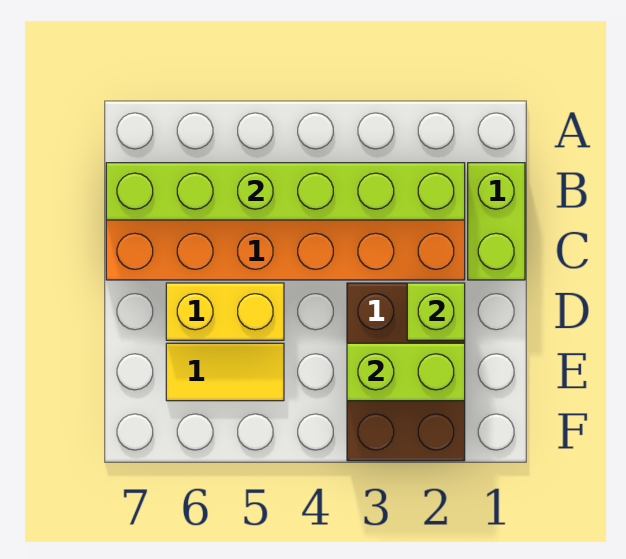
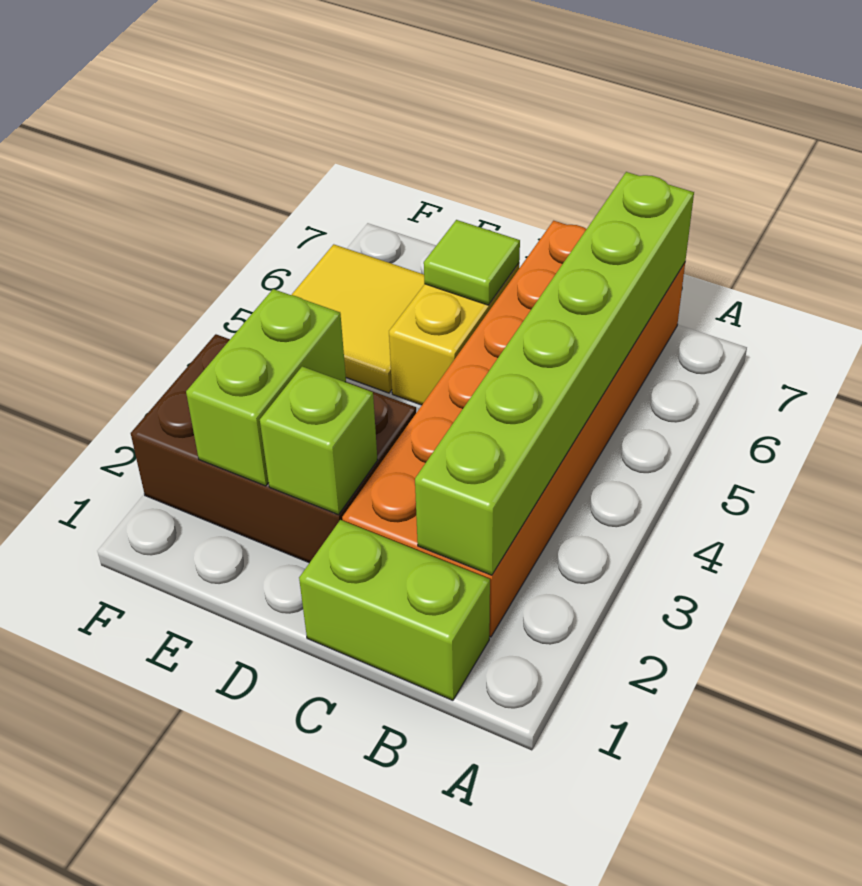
none -> lime 1x1 tile [424,220,520,305]
yellow 1x2 tile [166,343,284,401] -> yellow 2x2 tile [292,244,424,393]

